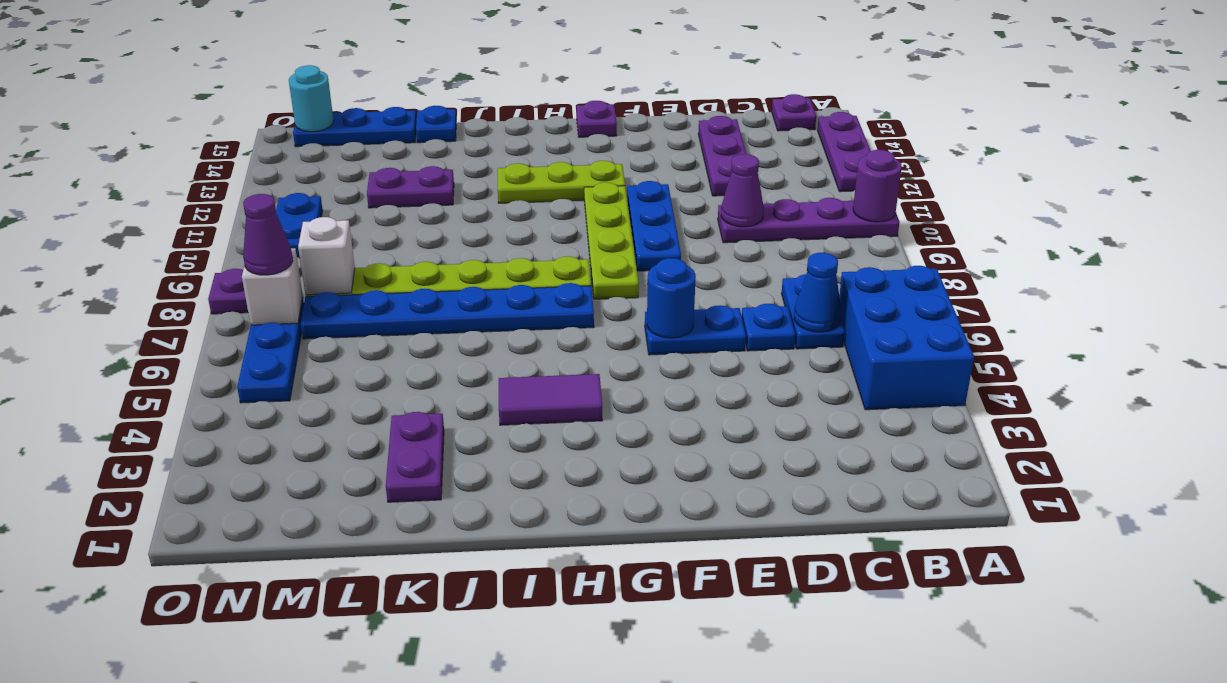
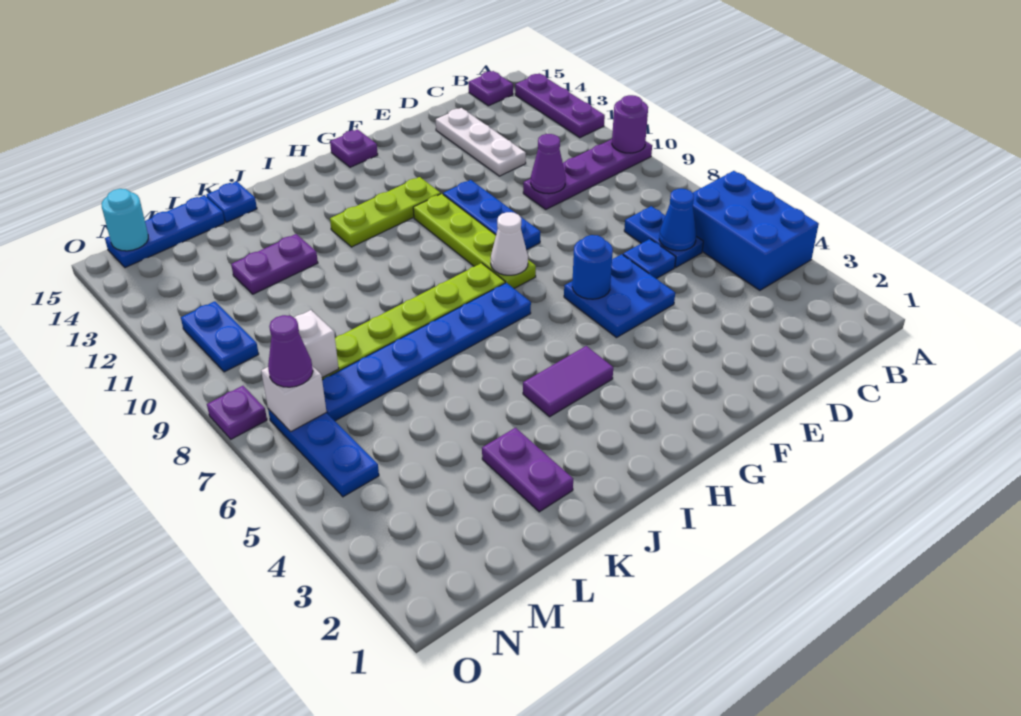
purple 1x3 plate [698,116,746,196] -> white 1x3 plate [436,108,526,176]
blue 1x2 plate [645,305,746,355] -> blue 2x2 plate [564,254,675,338]
none -> white 1x1 cone [491,212,528,275]

